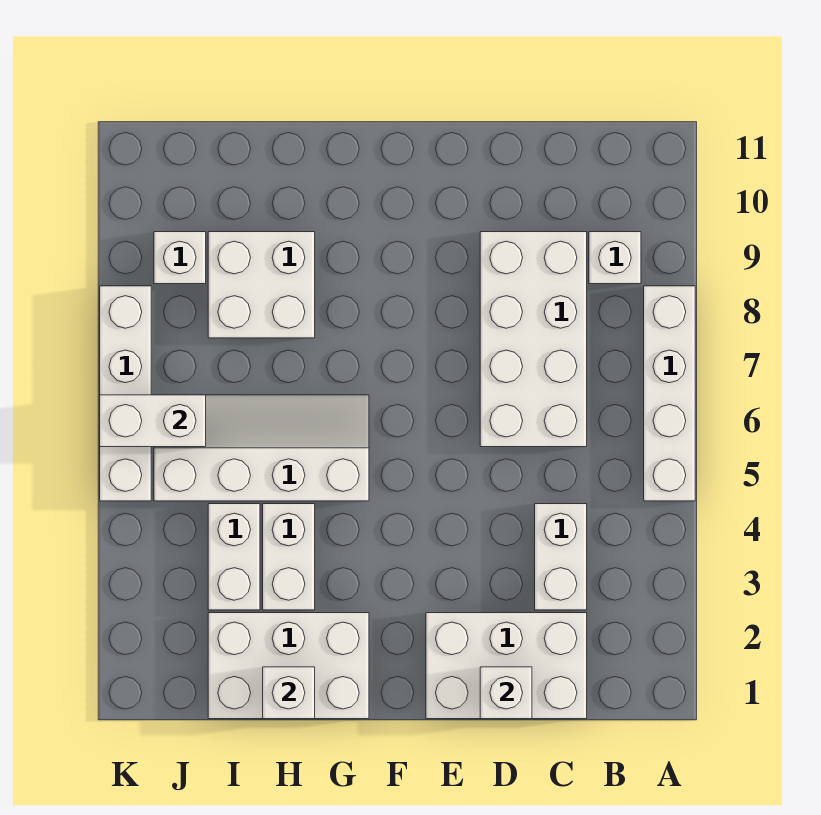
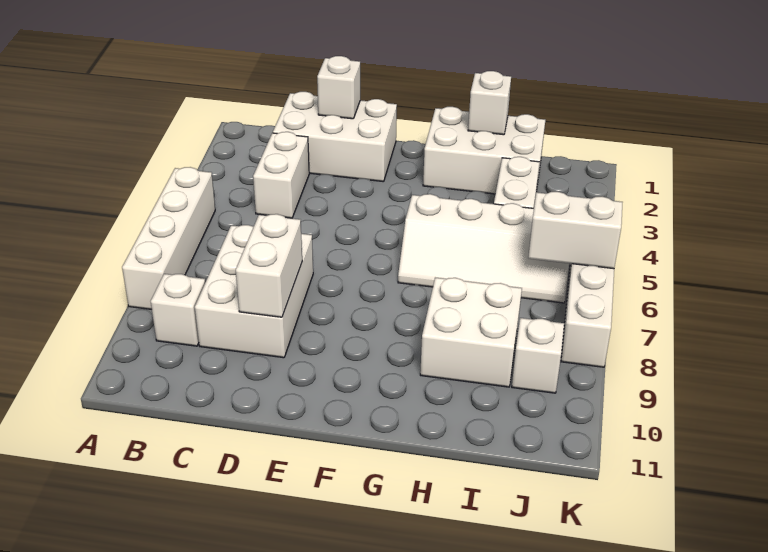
white 2x4 brick [480,232,587,447] -> white 2x3 brick [195,225,313,358]
white 1x2 brick [263,504,315,610] -> white 1x2 brick moved to [236,214,302,317]

